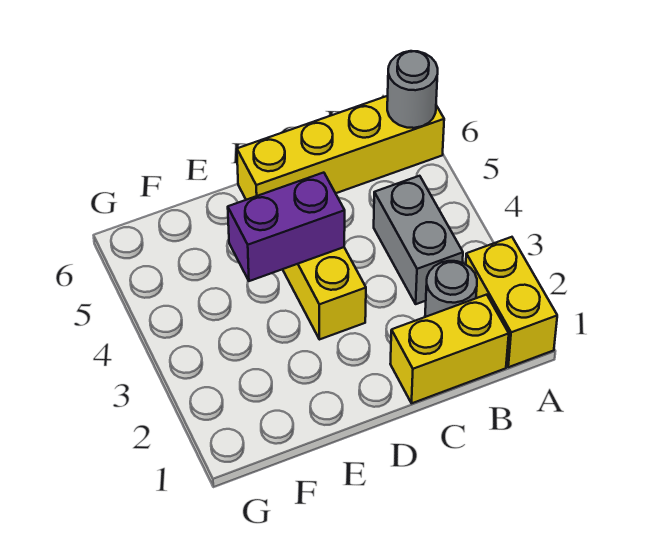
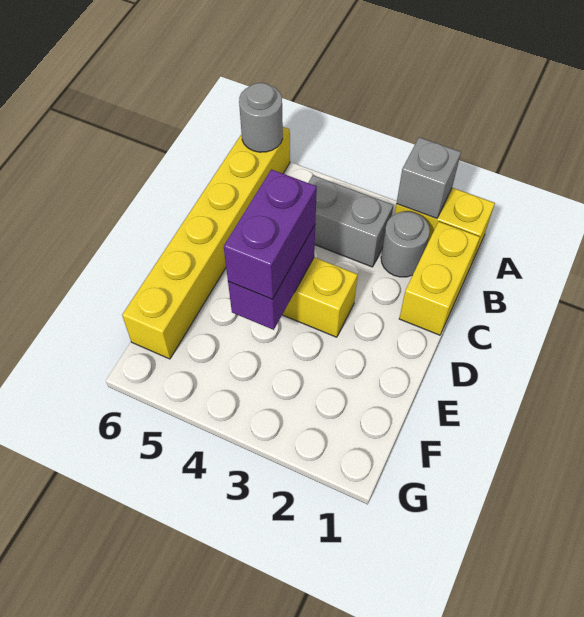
none -> grey 1x1 brick [397,137,461,219]
yellow 1x4 brick [237,96,444,200] -> yellow 1x6 brick [122,127,290,359]
none -> purple 1x2 brick [224,169,317,299]

